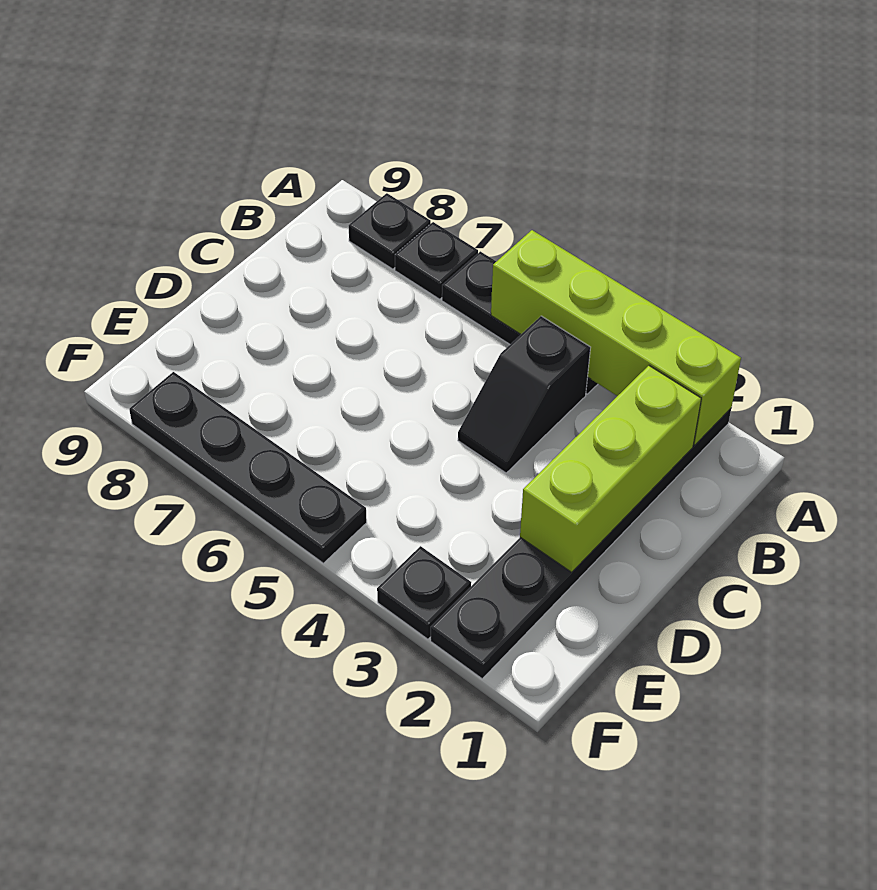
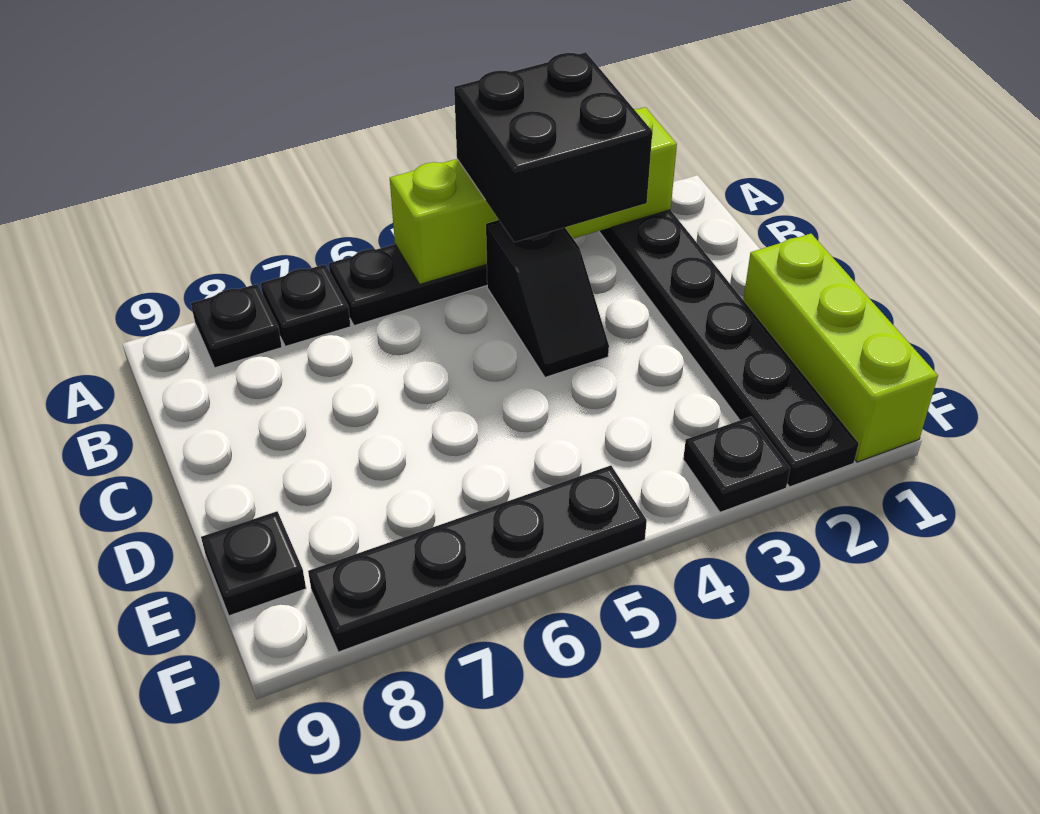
none -> black 2x2 brick [454,52,652,242]
lime 1x3 brick [520,366,701,572] -> lime 1x3 brick moved to [743,234,938,462]
none -> black 1x1 plate [201,511,306,616]

